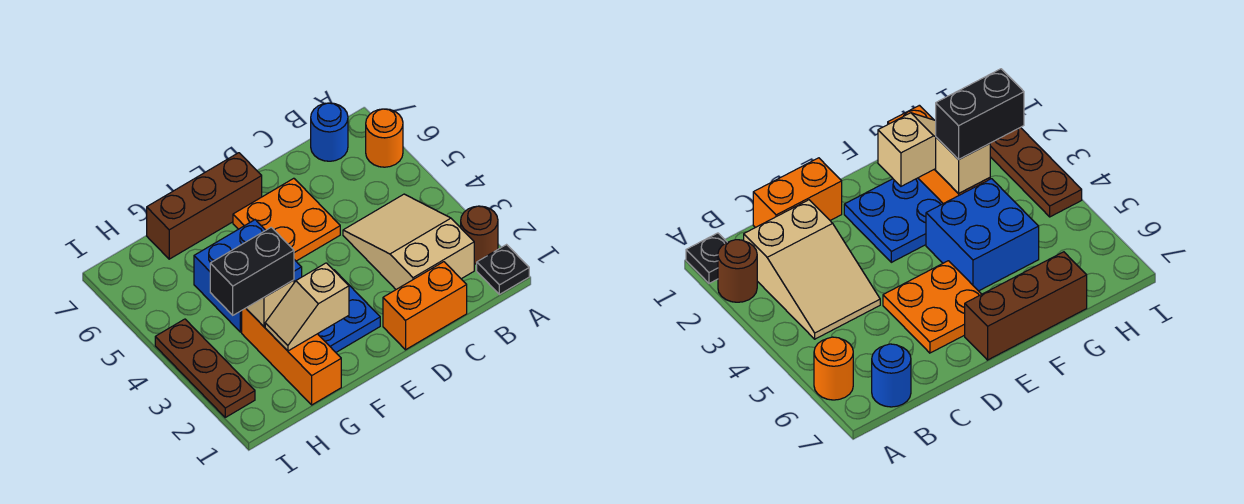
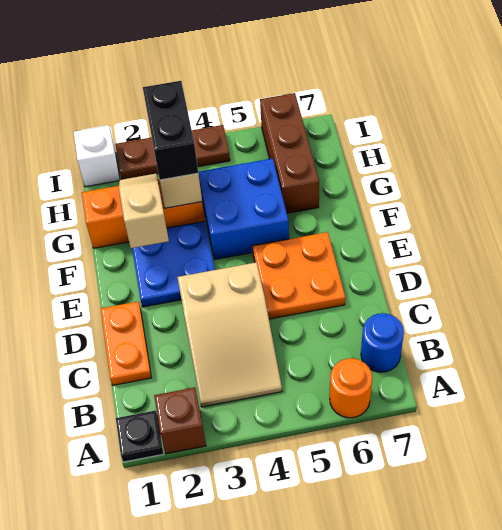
brown 1x1 round brick [461,206,498,264] -> brown 1x1 brick [154,388,206,454]
tan 2x3 slope [343,194,474,289] -> tan 2x3 slope turned to [178,262,282,407]
orange 1x2 brick [383,262,467,350] -> orange 1x2 plate [101,302,151,385]
brown 1x3 brick [147,153,262,259] -> brown 1x3 brick moved to [260,93,319,213]
none -> white 1x1 brick [74,126,120,187]

